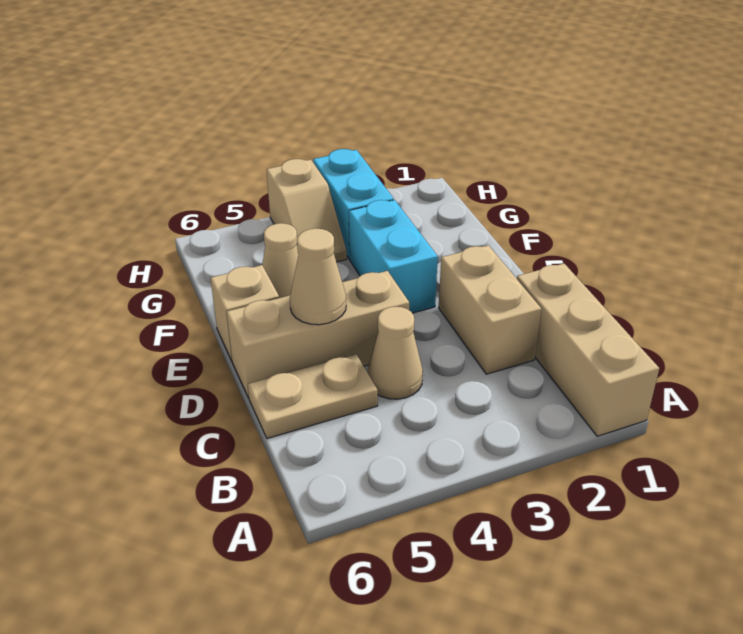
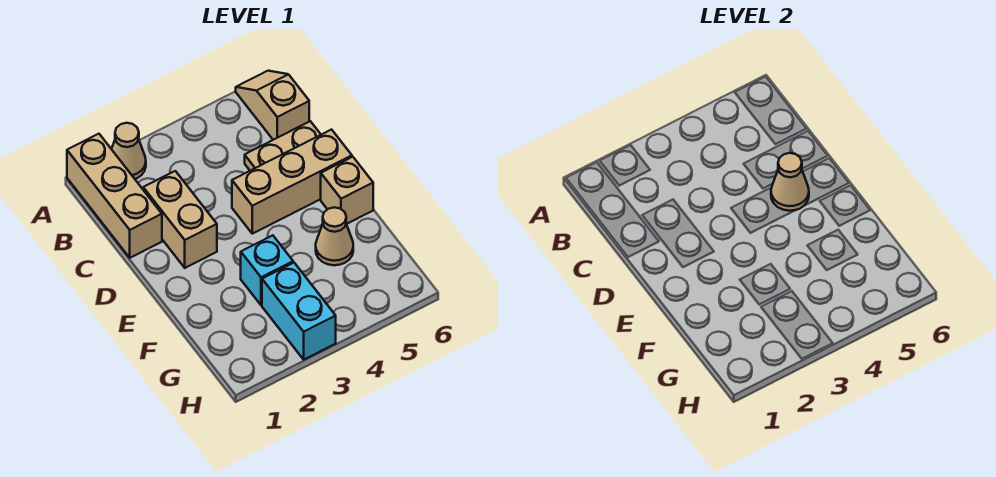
tan 1x1 cone [367,307,423,399] -> tan 1x1 cone moved to [112,123,146,179]
cyan 1x2 brick [349,200,438,313] -> cyan 1x1 brick [241,235,293,305]
tan 1x2 slope [267,159,347,262] -> tan 1x2 slope moved to [236,71,309,140]

